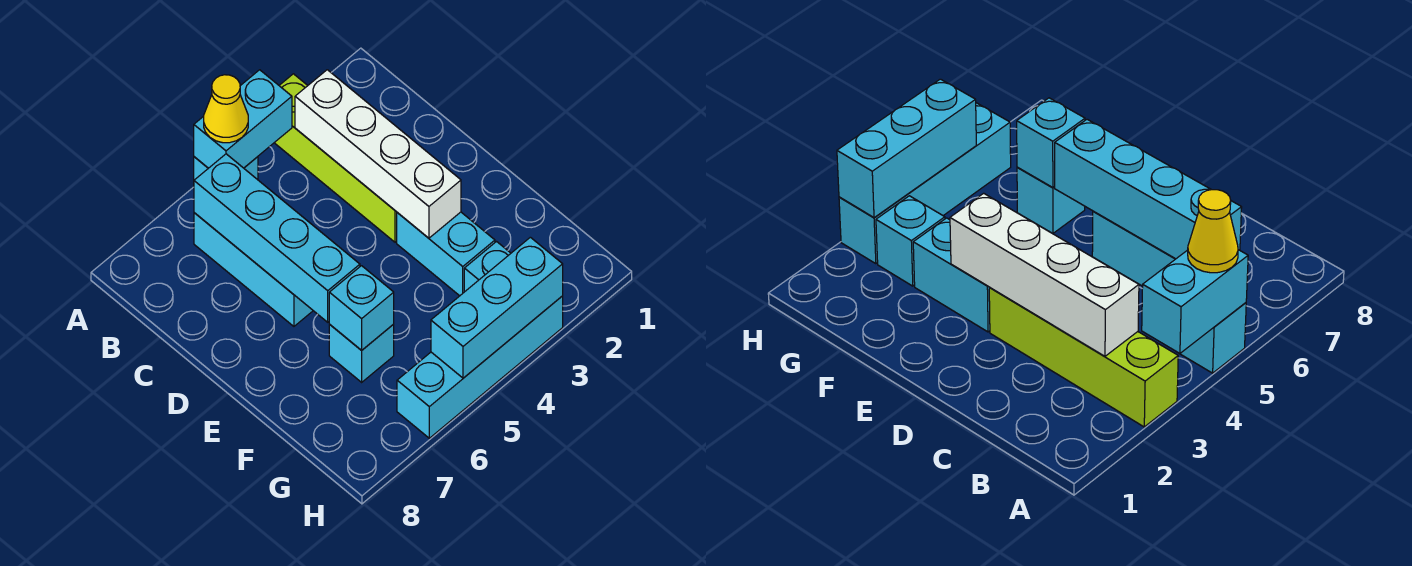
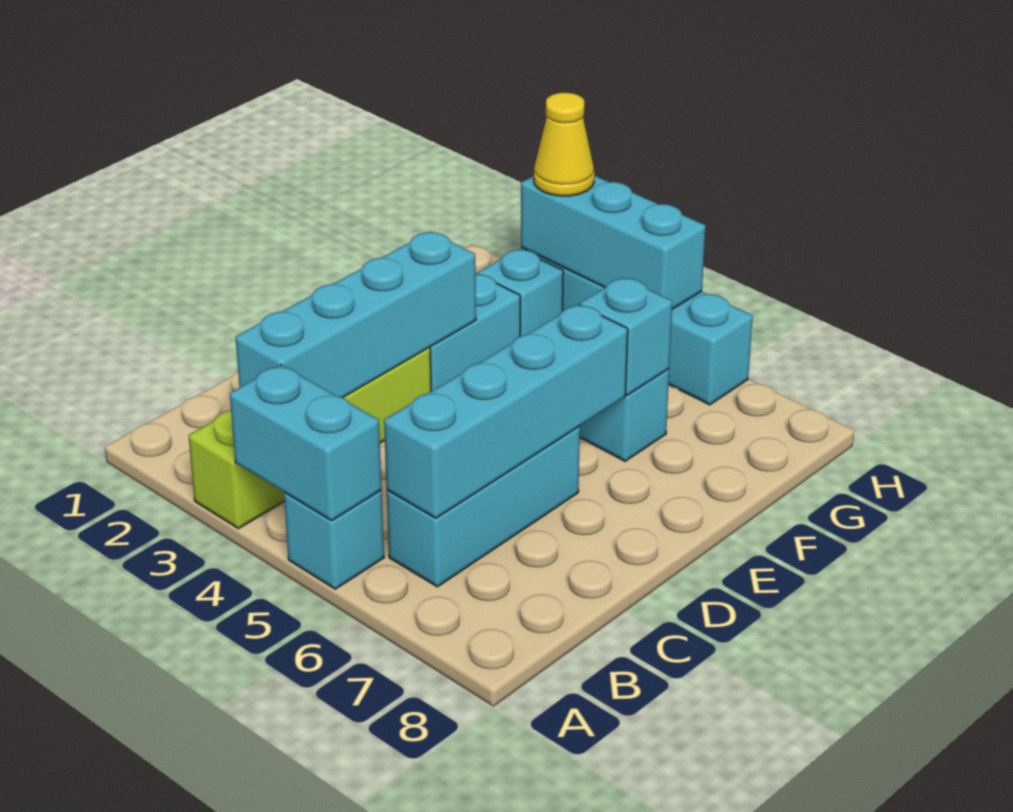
yellow 1x1 cone [204,75,248,143] -> yellow 1x1 cone moved to [534,93,594,196]
white 1x4 brick [295,70,461,238] -> cyan 1x4 brick [236,232,476,398]

